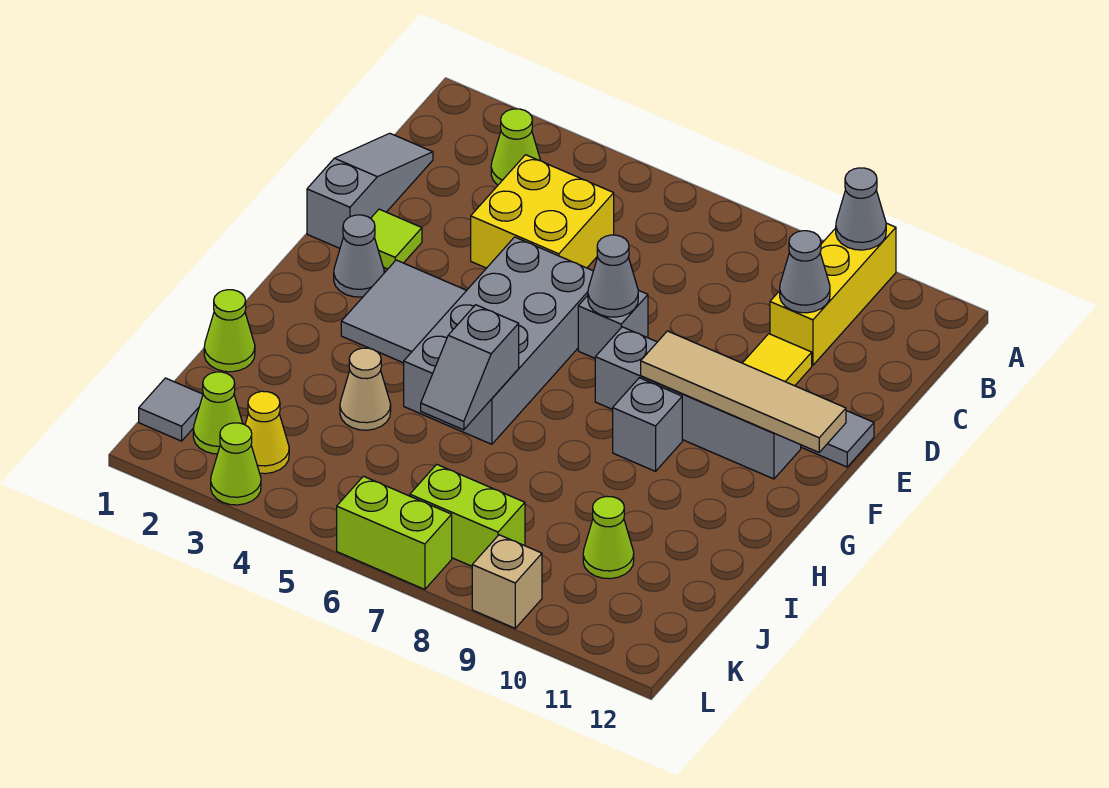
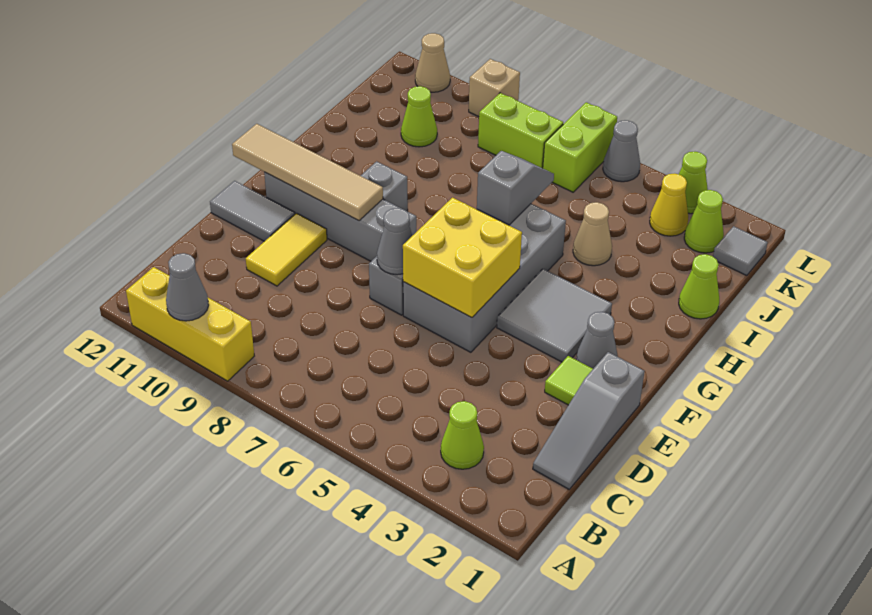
yellow 1x3 brick [770,223,896,365] -> yellow 1x3 brick turned to [126,267,254,381]
yellow 2x2 brick [471,155,614,268] -> yellow 2x2 brick moved to [403,198,522,318]
grey 1x1 cone [780,231,830,313] -> grey 1x1 cone moved to [603,120,640,182]
lime 1x2 brick [337,476,452,589] -> lime 1x2 brick turned to [543,102,617,192]
none -> tan 1x1 cone [415,33,450,92]

